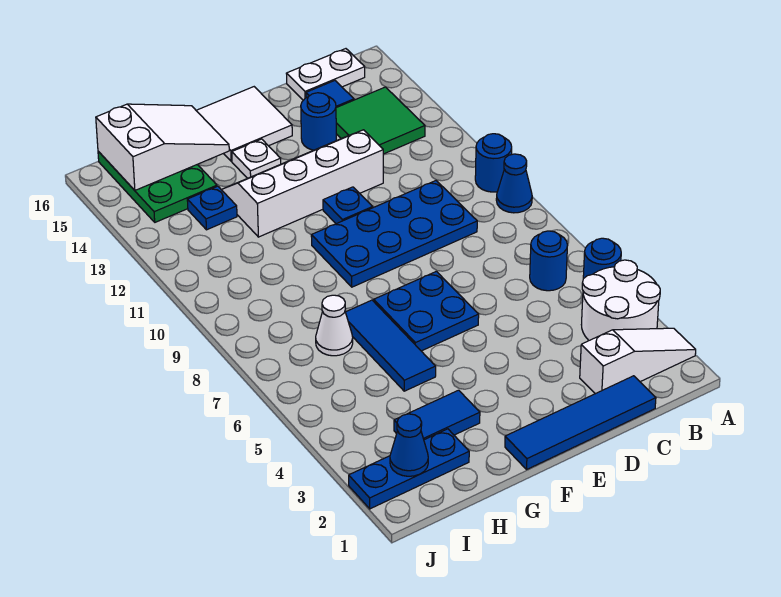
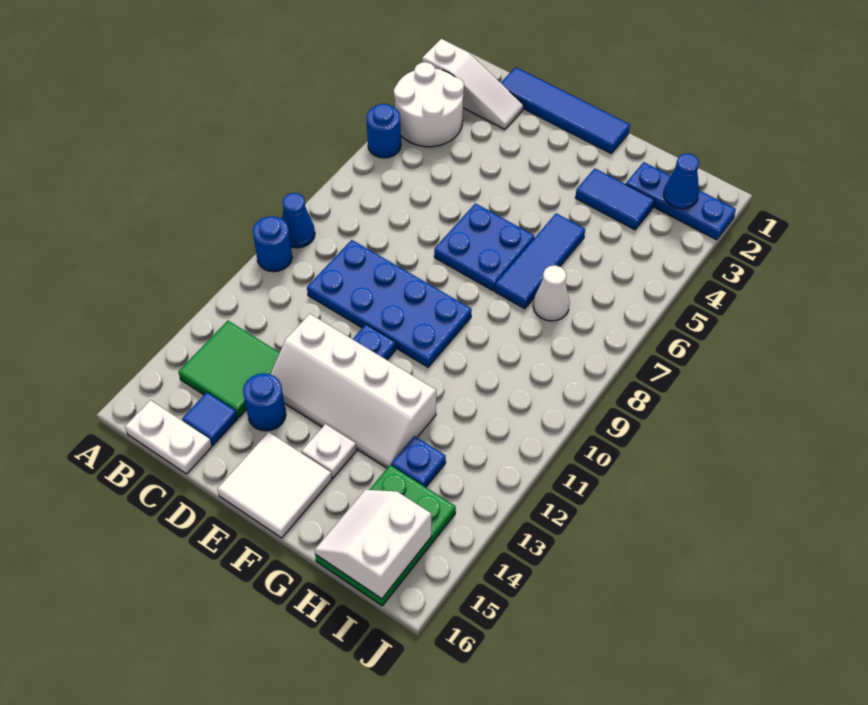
white 1x3 slope [580,328,696,394] -> white 1x3 slope turned to [422,39,523,129]
blue 1x1 round brick [530,231,568,291] -> none
white 2x3 slope [96,104,229,190] -> white 2x2 slope [315,490,431,599]

